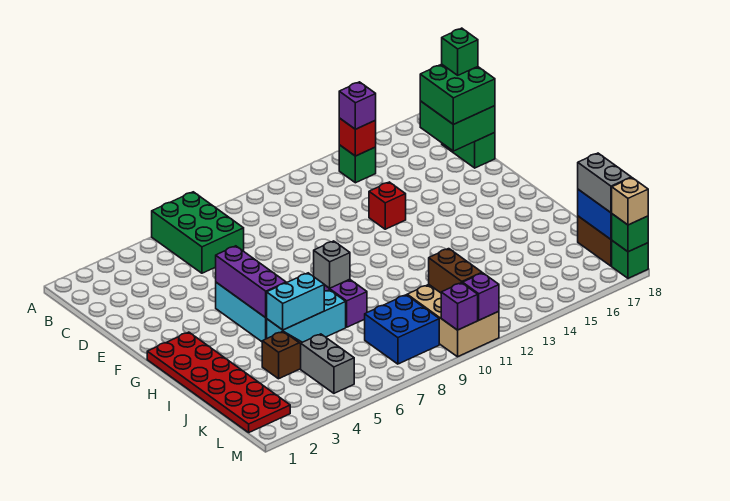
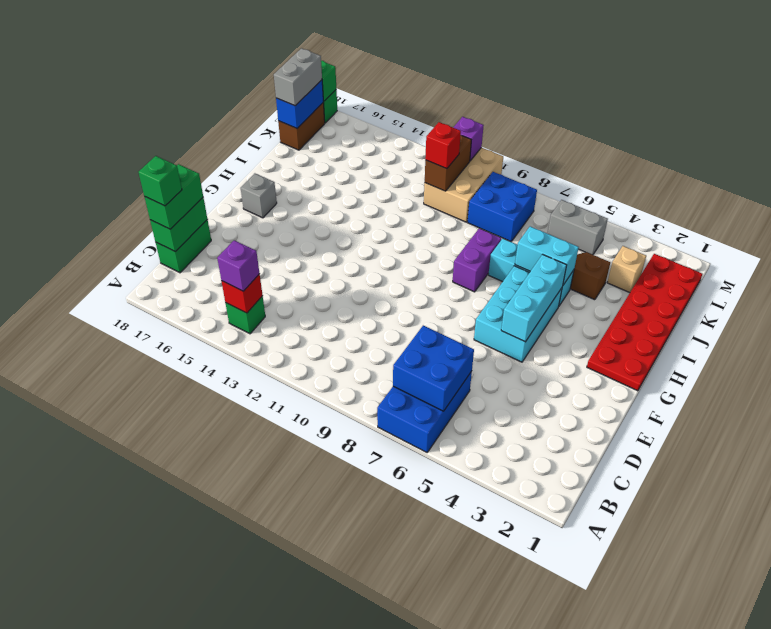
green 2x3 brick [152,192,244,273] -> blue 2x3 brick [377,371,472,452]
none -> blue 2x2 brick [393,325,474,411]
green 2x2 brick [420,101,495,151] -> green 1x2 brick [150,197,207,252]
green 2x2 brick [420,64,495,124] -> green 1x2 brick [144,164,203,229]
red 1x1 brick [369,182,406,229] -> red 1x1 brick moved to [425,122,461,169]
purple 1x3 brick [216,246,286,318] -> cyan 1x3 brick [501,254,567,342]
grey 1x1 brick [314,241,350,288] -> grey 1x1 brick moved to [241,173,277,218]
grey 1x2 brick [301,334,354,393] -> grey 1x2 brick turned to [548,200,608,255]
purple 1x1 brick [441,283,478,330] -> none
tan 1x1 brick [612,178,648,225] -> tan 1x1 brick moved to [607,246,646,293]

